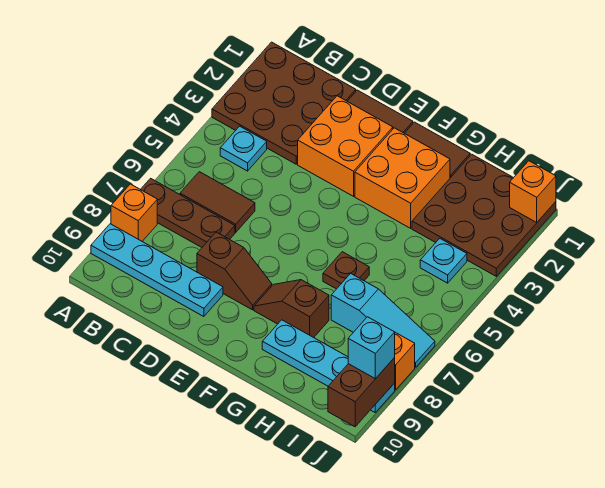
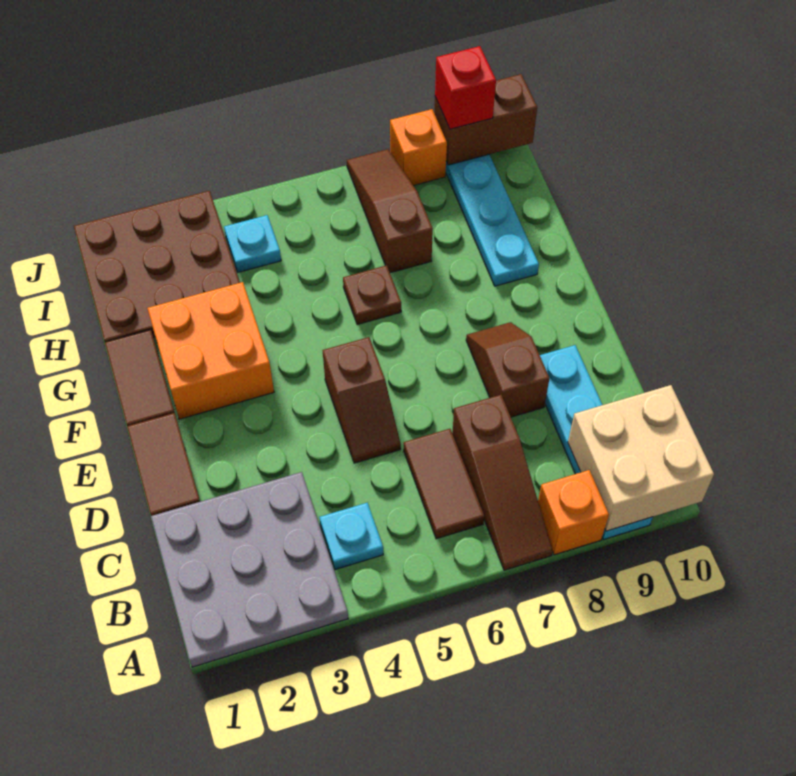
brown 3x3 plate [212,42,356,164] -> grey 3x3 plate [151,472,348,667]
brown 1x3 plate [141,178,235,247] -> brown 1x3 slope [452,395,553,570]
none -> tan 2x2 brick [568,385,714,531]
orange 2x2 brick [298,96,393,196] -> none
brown 1x2 slope [254,280,329,338] -> brown 1x2 slope moved to [323,337,401,463]
cyan 1x3 slope [331,273,435,367] -> brown 1x3 slope [347,149,433,273]
orange 1x1 brick [510,161,556,222] -> none
cyan 1x1 brick [348,317,395,379] -> red 1x1 brick [435,46,496,129]

